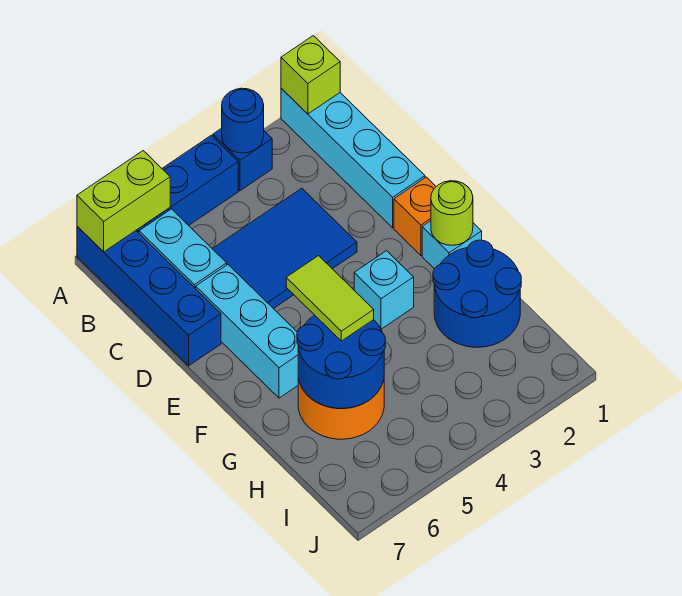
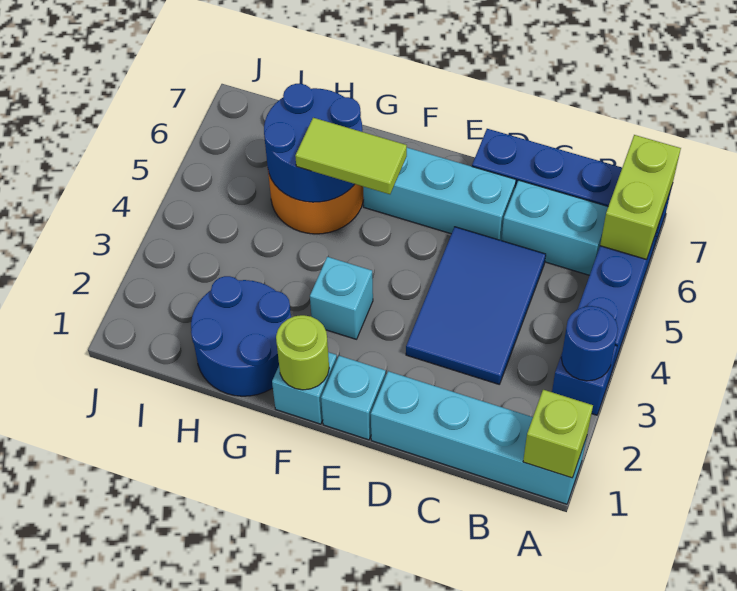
orange 1x1 brick [394,177,436,255] -> cyan 1x1 brick [321,356,386,440]

